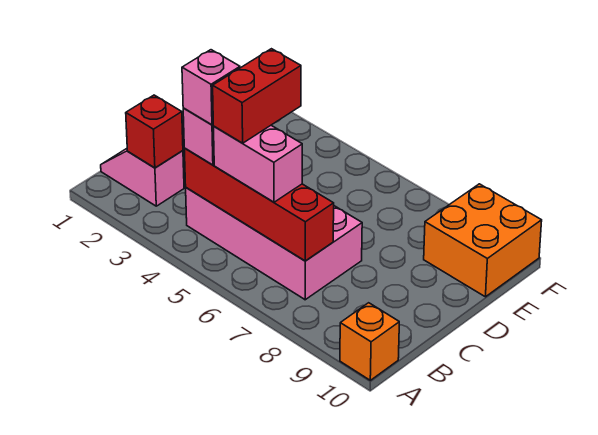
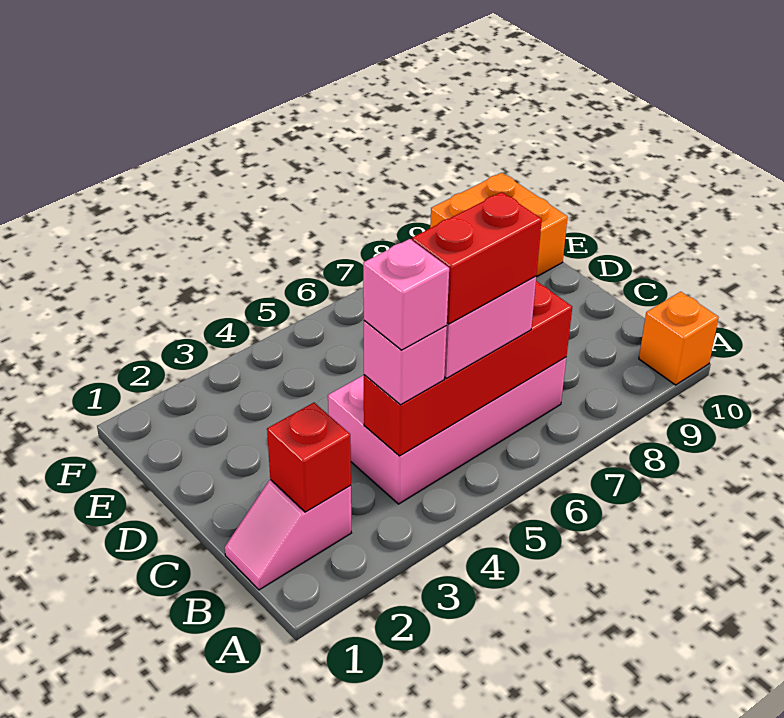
red 1x2 brick [213,49,301,143] -> red 1x2 brick turned to [412,192,542,324]

